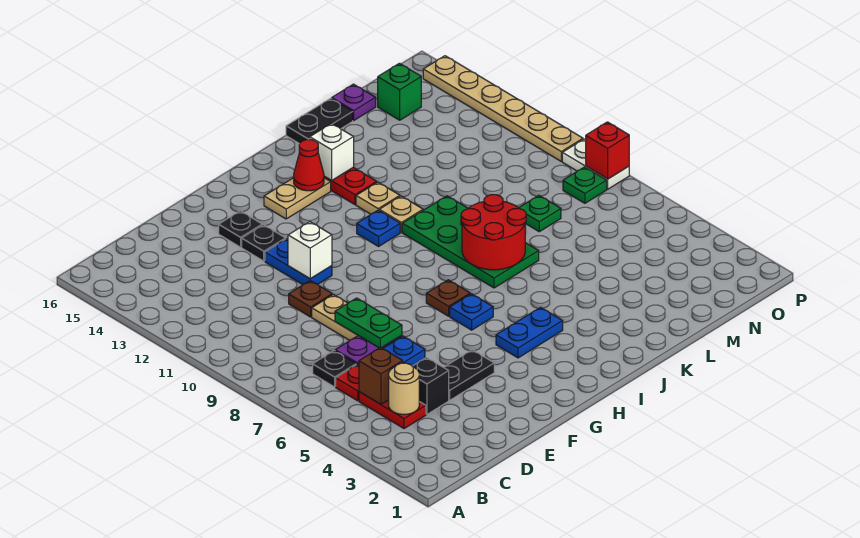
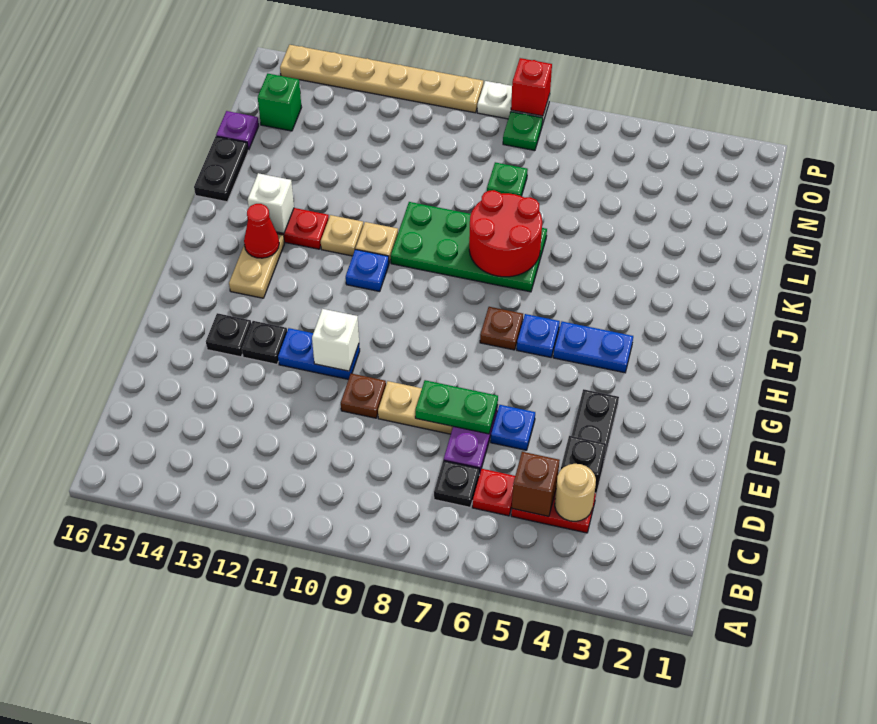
blue 1x2 plate [496,307,563,358] -> blue 1x2 plate turned to [553,322,633,373]

